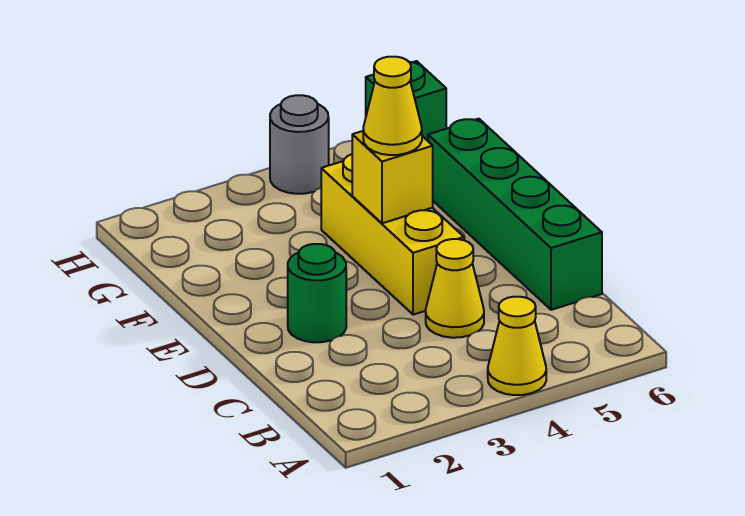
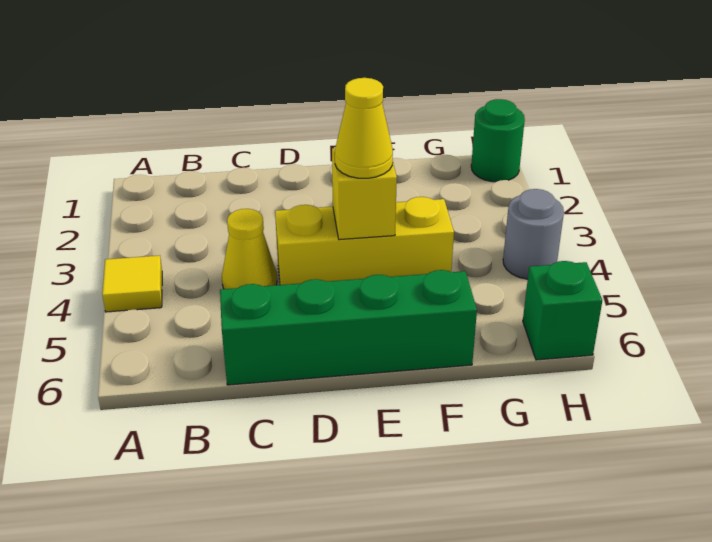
yellow 1x1 cone [488,297,546,395] -> yellow 1x1 tile [102,255,162,312]
green 1x1 round brick [288,244,346,342] -> green 1x1 round brick moved to [471,99,525,182]

